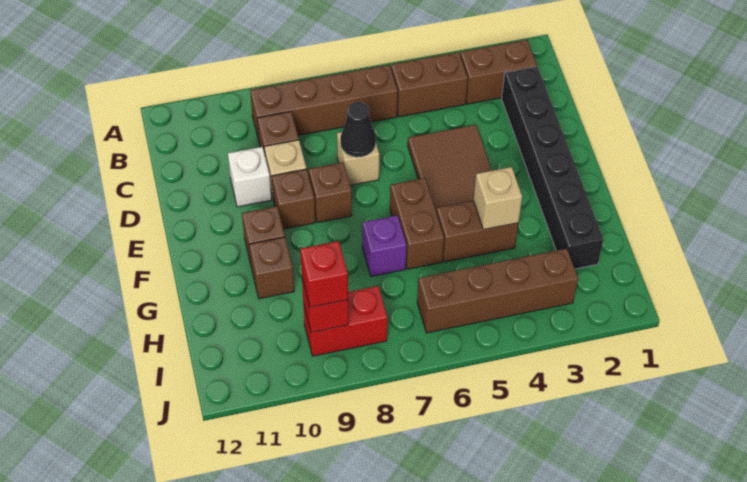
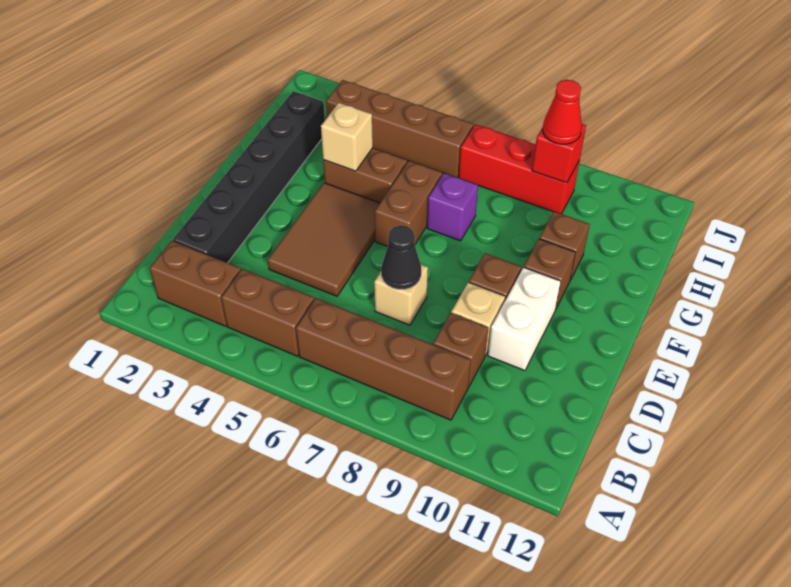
white 1x1 brick [228,147,272,207] -> white 1x2 brick [488,267,561,371]
brown 1x1 brick [309,162,352,223] -> none
red 1x2 brick [303,286,387,356] -> red 1x3 brick [459,124,580,214]
red 1x1 brick [300,241,348,307] -> red 1x1 cone [543,80,582,144]

